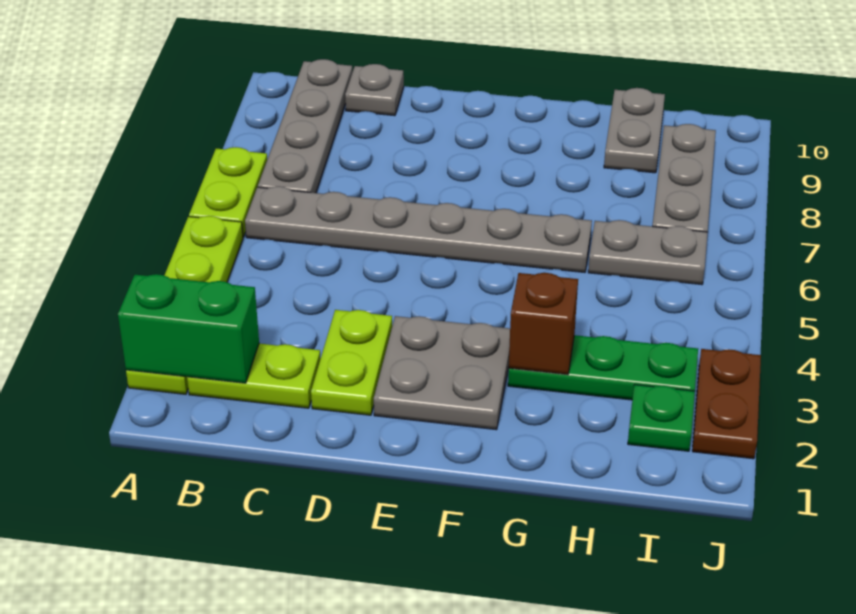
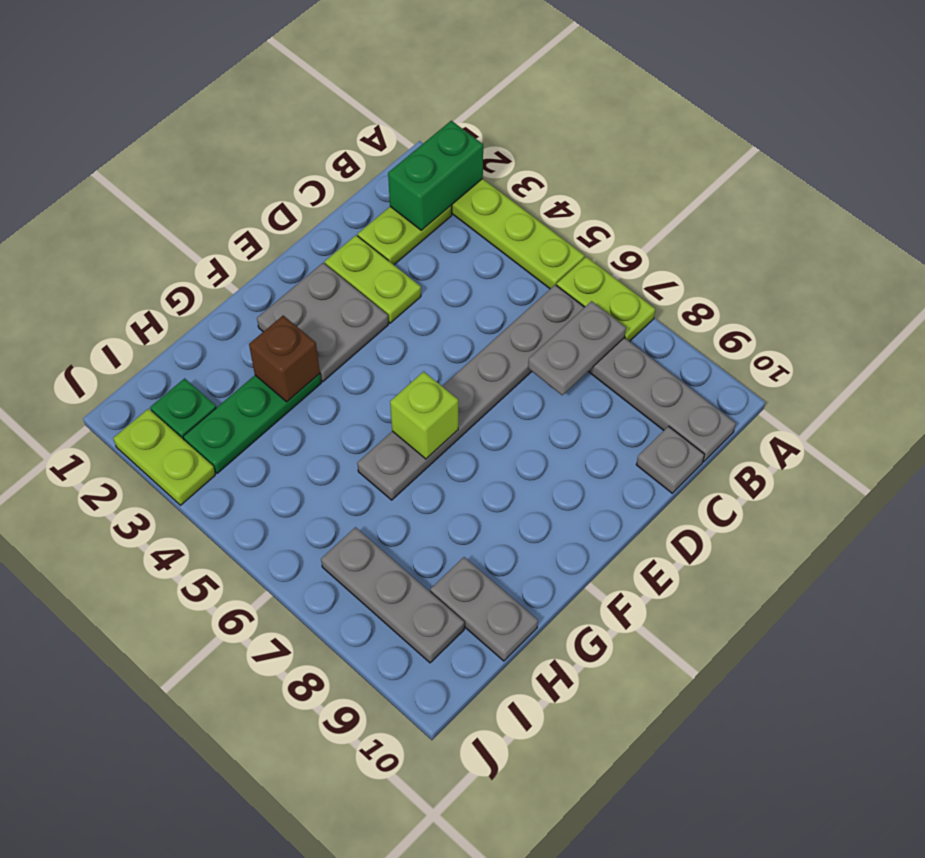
none -> lime 1x1 brick [390,371,458,459]
grey 1x2 plate [588,220,708,285] -> grey 1x2 plate moved to [528,301,626,395]
brown 1x2 plate [692,349,761,459] -> lime 1x2 plate [113,409,215,505]

